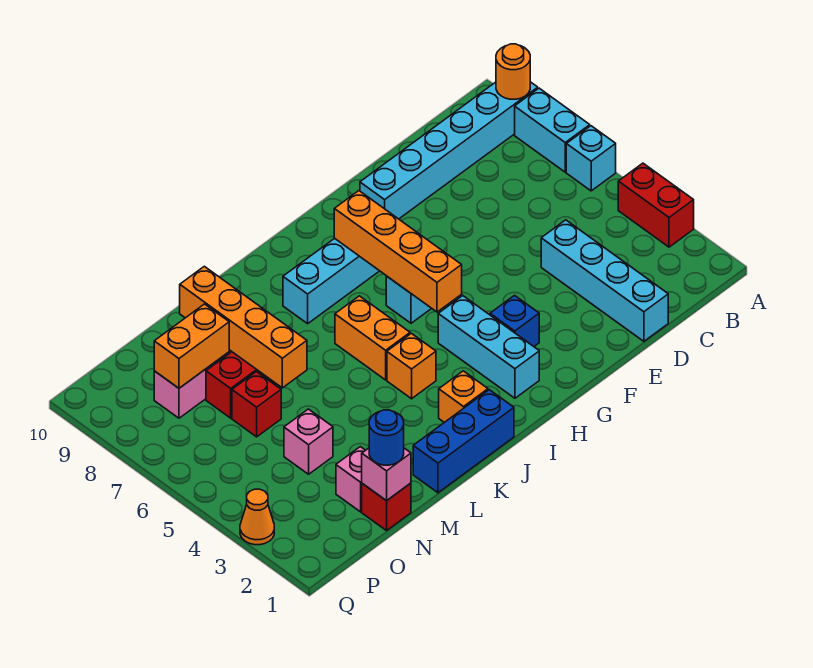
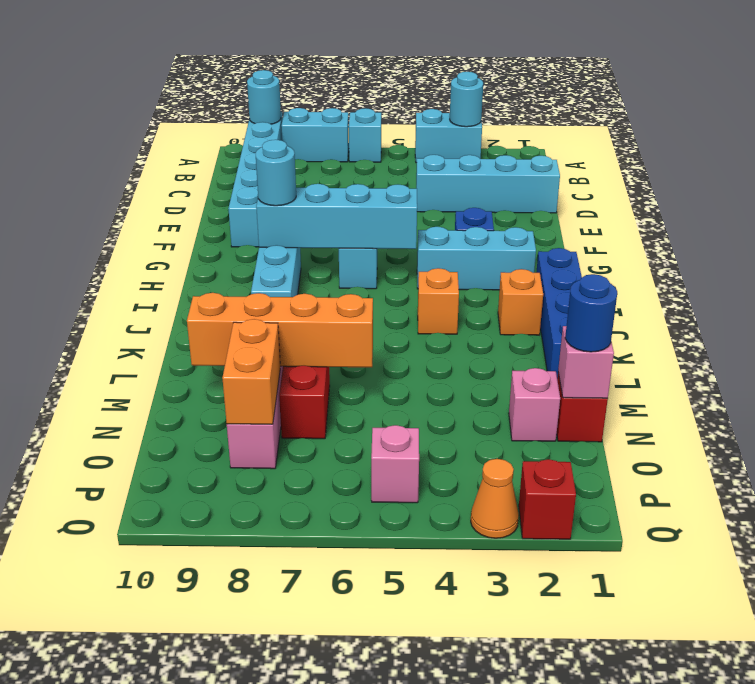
red 1x2 brick [618,163,694,247] -> cyan 1x2 brick [415,109,482,163]
none -> cyan 1x1 round brick [450,72,483,127]
orange 1x1 round brick [496,44,530,99] -> cyan 1x1 round brick [247,70,281,124]
orange 1x4 brick [334,191,462,312] -> cyan 1x4 brick [256,184,417,249]
none -> cyan 1x1 round brick [255,140,296,206]
blue 1x3 brick [413,390,514,493] -> blue 1x4 brick [536,248,582,377]
orange 1x2 brick [335,296,410,380] -> none
pink 1x1 brick [284,409,333,474] -> pink 1x1 brick moved to [371,425,419,503]
red 1x1 brick [232,372,281,437] -> red 1x1 brick moved to [519,459,576,539]

